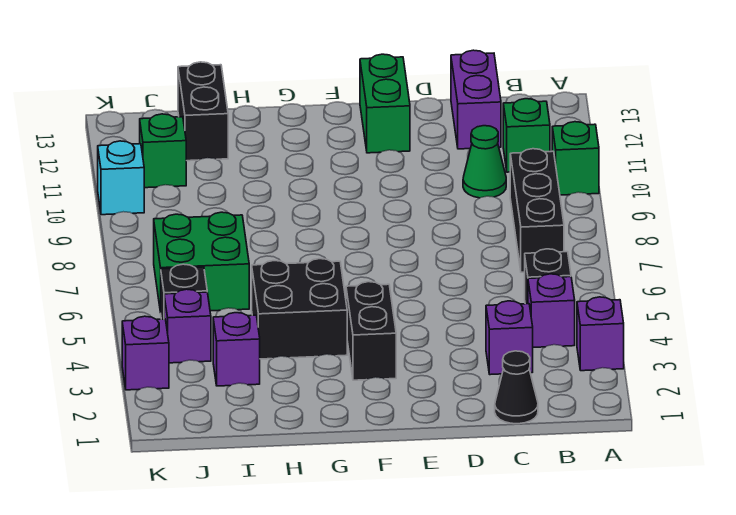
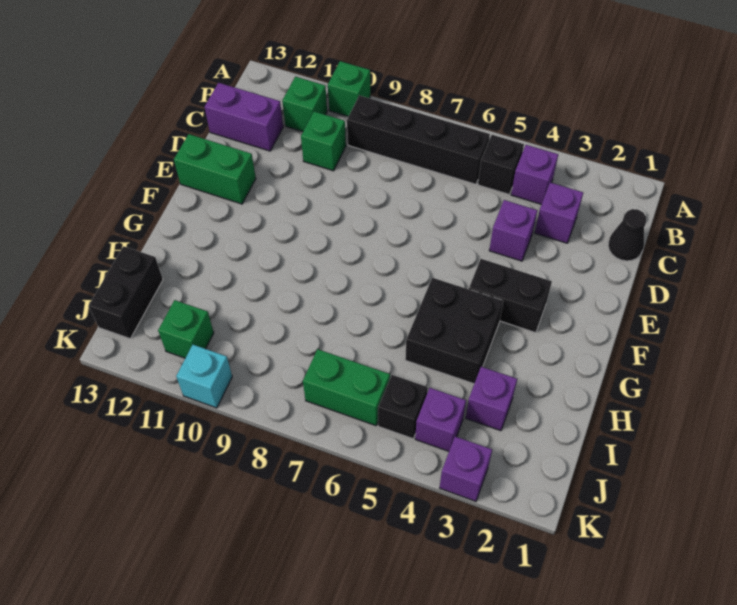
purple 1x1 brick [577,297,624,371] -> purple 1x1 brick moved to [489,200,537,261]
black 1x3 brick [510,149,564,272] -> black 1x4 brick [347,95,490,184]
green 1x1 cone [463,126,506,198] -> green 1x1 brick [301,111,346,171]
green 2x2 brick [154,212,249,313] -> green 1x2 brick [303,349,390,426]
black 1x2 brick [178,62,228,161] -> black 1x2 brick turned to [89,246,163,339]

